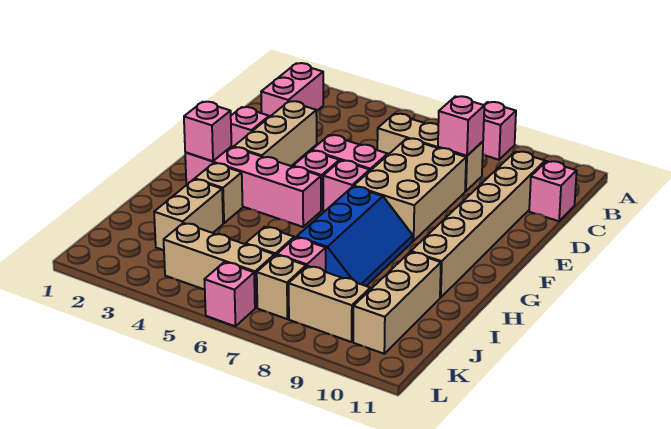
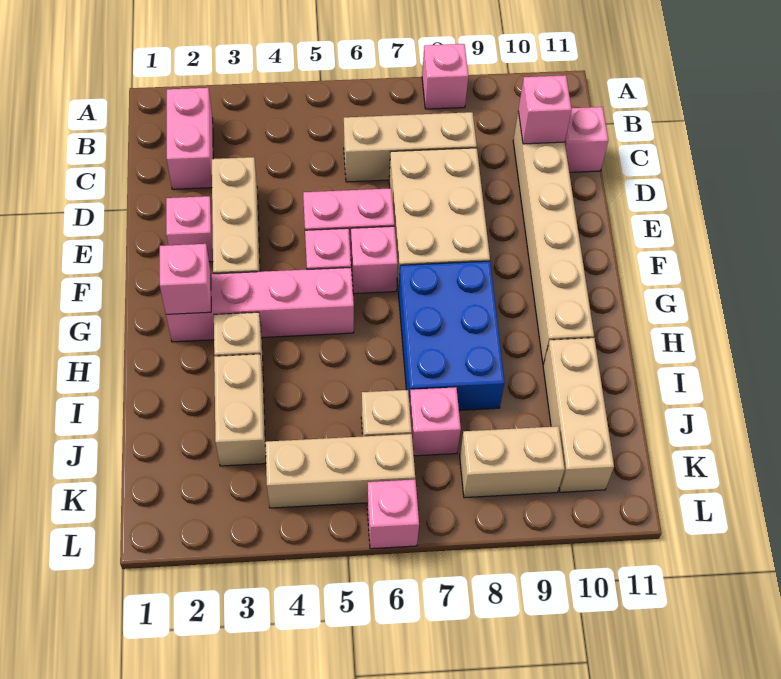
pink 1x1 brick [438,96,484,156] -> pink 1x1 brick moved to [518,75,572,144]
blue 2x3 slope [297,186,413,286] -> blue 2x3 brick [398,261,505,410]
tan 1x1 brick [257,255,306,319] -> none

